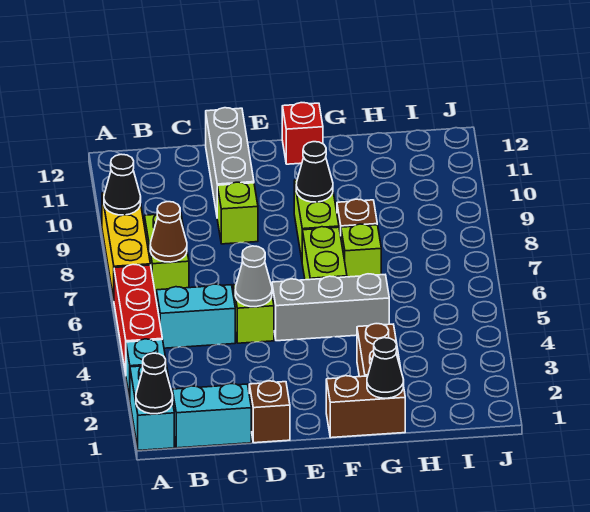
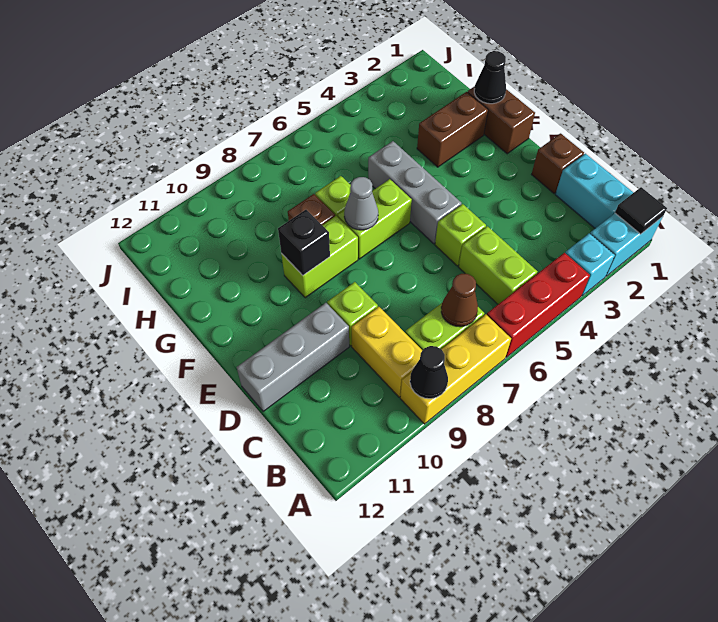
black 1x1 cone [136,353,173,414] -> black 1x1 tile [615,187,667,234]
cyan 1x2 brick [157,284,235,348] -> lime 1x2 brick [459,226,537,304]
none -> yellow 1x2 brick [352,307,422,397]
grey 1x1 cone [235,246,272,307] -> grey 1x1 cone moved to [344,177,378,230]
black 1x1 cone [296,142,333,202] -> black 1x1 brick [278,210,330,275]
red 1x1 brick [282,103,323,164] -> none

